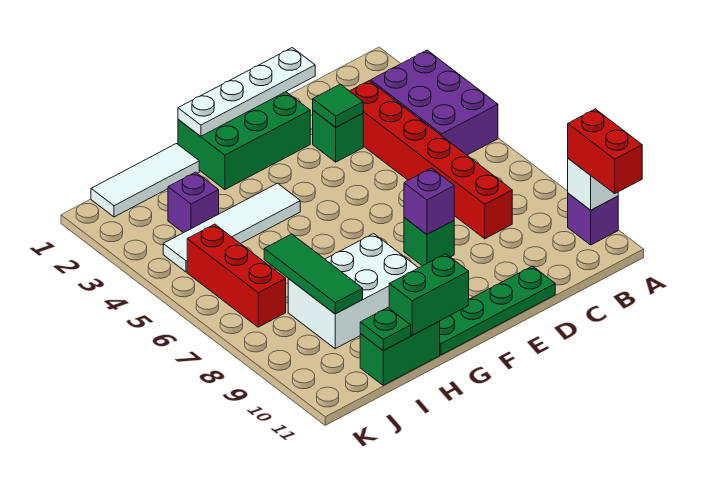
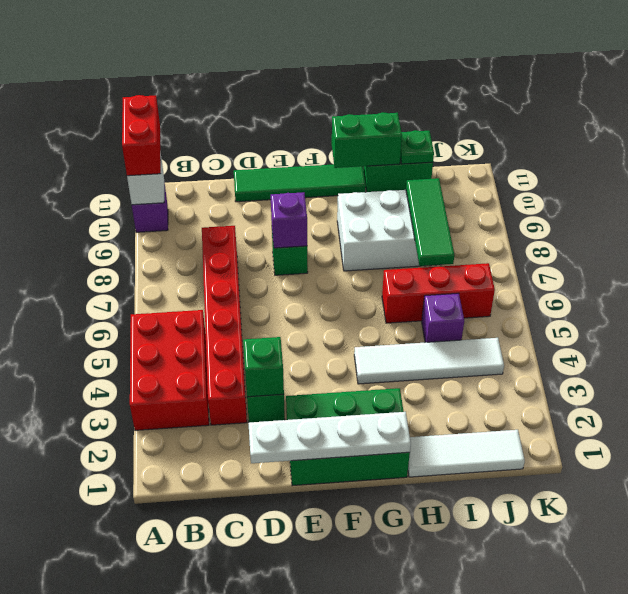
purple 2x3 brick [371,50,498,155] -> red 2x3 brick [130,310,209,430]
green 1x1 tile [313,84,363,127] -> green 1x1 brick [243,337,284,397]
green 1x4 plate [440,266,555,355] -> green 1x4 tile [234,164,366,202]
purple 1x1 brick [168,172,219,233] -> purple 1x1 brick moved to [422,293,464,342]
red 1x3 brick [187,224,286,327] -> red 1x3 brick turned to [382,263,495,323]

